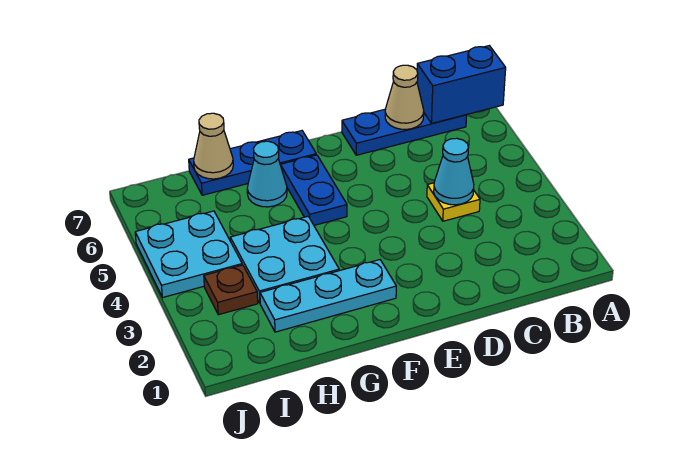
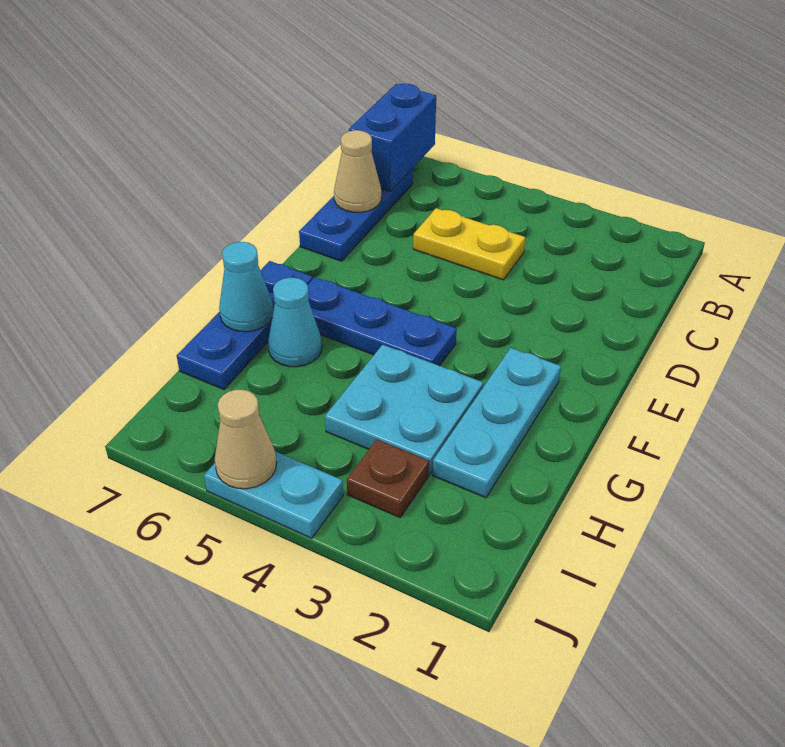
yellow 1x1 plate [427,183,480,221] -> yellow 1x2 plate [413,208,525,280]
cyan 1x1 cone [434,138,474,205] -> cyan 1x1 cone moved to [219,242,273,332]
blue 1x2 plate [281,155,347,225] -> blue 1x3 plate [308,277,457,366]
tan 1x1 cone [194,113,233,179] -> tan 1x1 cone moved to [215,390,277,489]
cyan 2x2 plate [135,211,242,297] -> cyan 1x2 plate [204,451,343,538]

